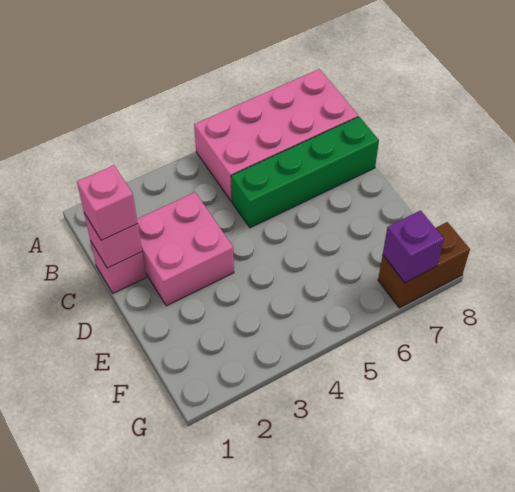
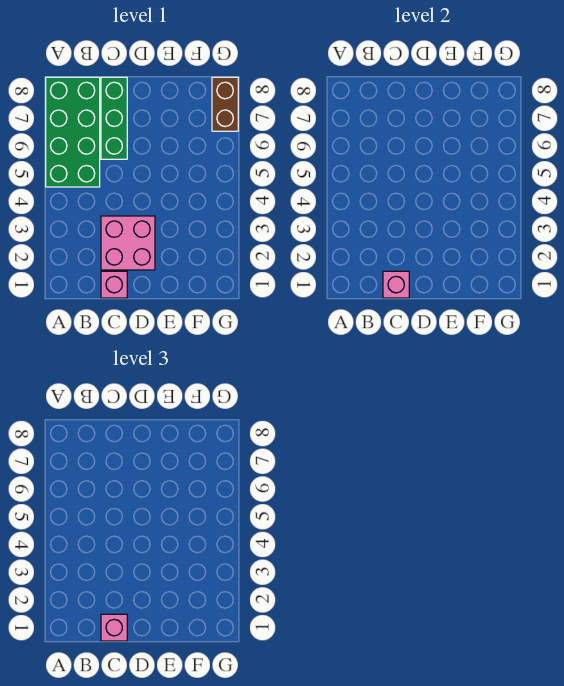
pink 2x4 brick [194,69,358,201] -> green 2x4 brick [46,77,100,187]
green 1x4 brick [231,117,379,228] -> green 1x3 brick [101,77,127,159]
purple 1x1 brick [383,210,444,283] -> none

